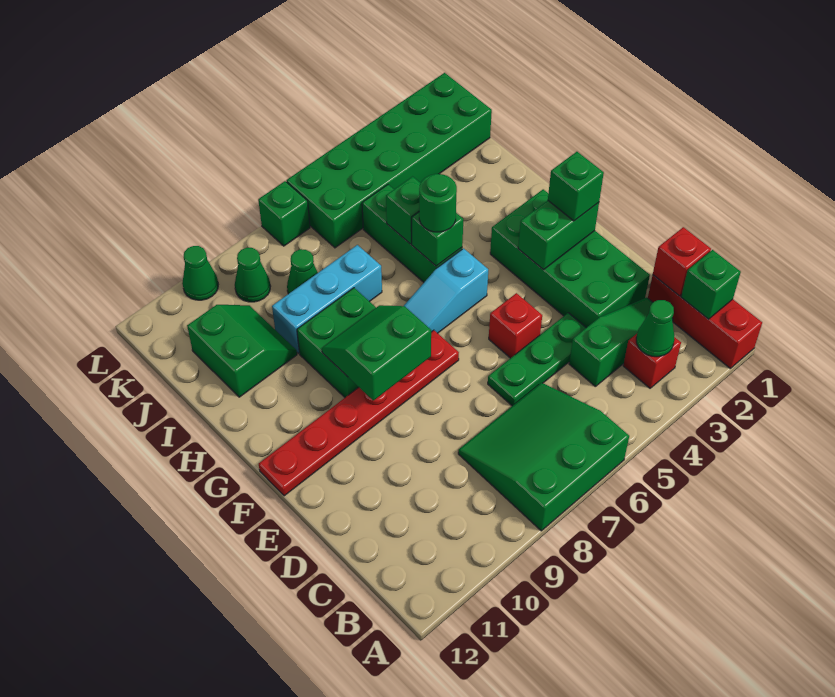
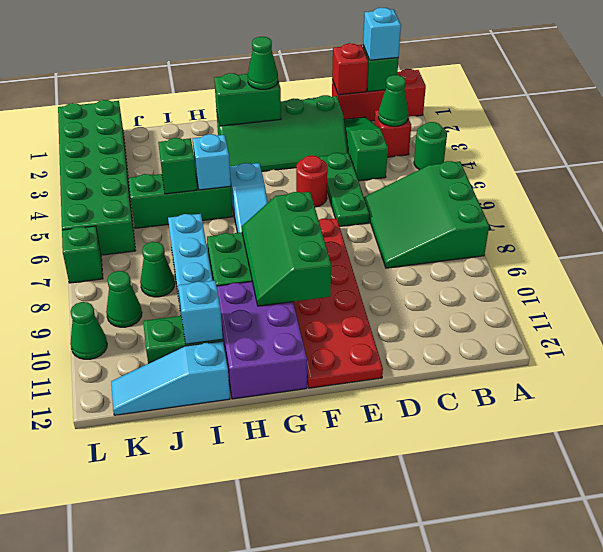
none -> cyan 1x1 brick [363,8,401,60]
green 2x4 brick [490,189,650,328] -> green 2x4 slope [216,95,348,171]
red 1x1 brick [489,293,542,358] -> red 1x1 round brick [296,156,328,207]
green 1x2 brick [518,201,599,270] -> green 1x2 brick turned to [214,73,281,126]
green 1x1 brick [548,152,604,221] -> green 1x1 cone [248,37,278,89]
red 1x6 plate [259,330,459,496] -> red 2x6 plate [293,218,383,388]
green 2x2 slope [322,305,431,401] -> green 2x3 slope [242,192,331,306]
none -> purple 2x3 brick [217,282,307,399]
green 1x1 brick [412,212,463,266] -> cyan 1x1 brick [192,134,231,190]
green 1x1 round brick [419,174,457,232] -> green 1x1 round brick moved to [414,122,447,170]
none -> cyan 1x1 brick [178,280,223,344]
none -> cyan 1x3 slope [111,341,230,415]

